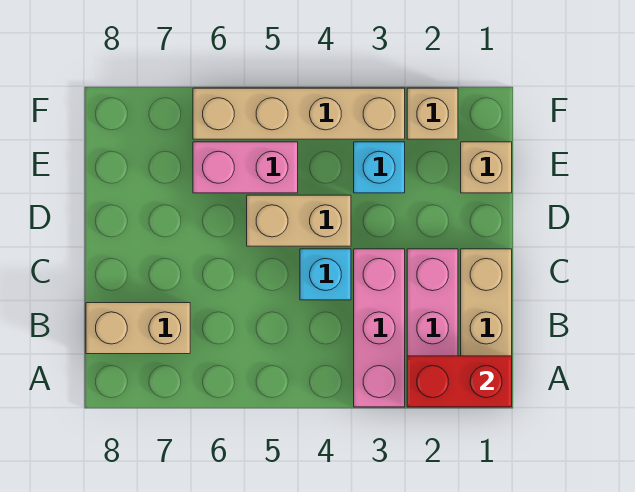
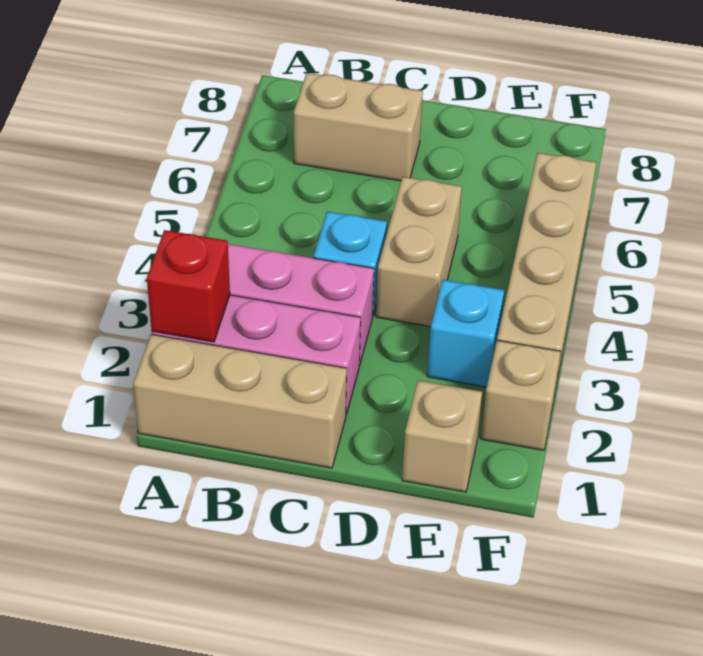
red 1x2 brick [407,356,512,407] -> red 1x1 brick [147,230,230,342]
tan 1x2 brick [86,303,190,354] -> tan 1x2 brick turned to [294,73,423,181]
pink 1x2 brick [193,142,298,193] -> none

